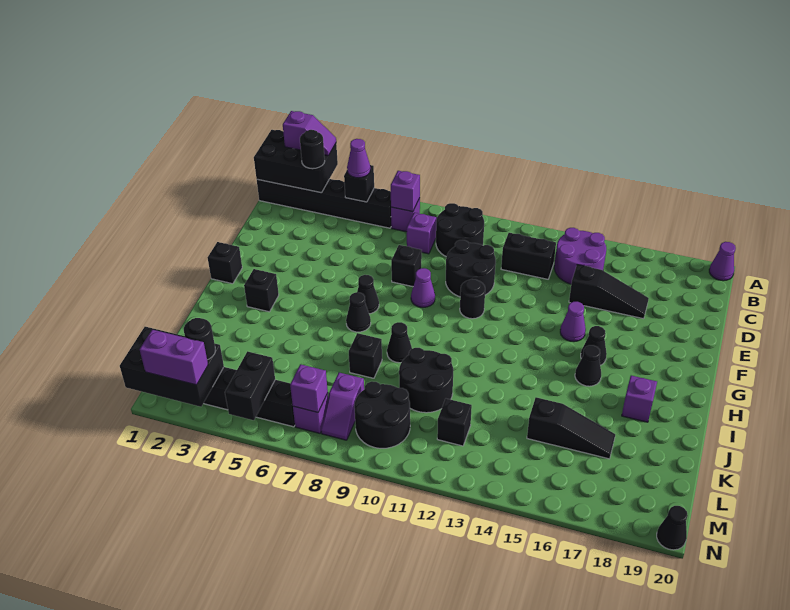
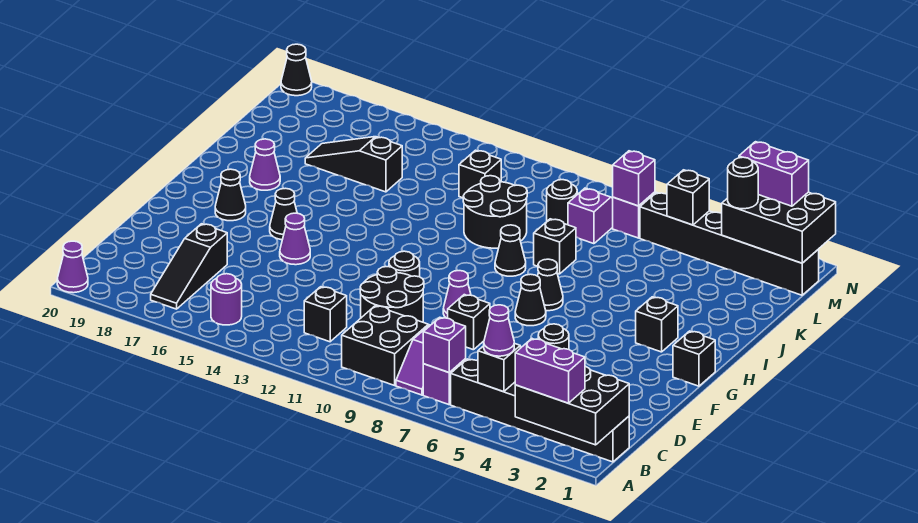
purple 1x2 slope [283,111,336,156] -> purple 1x2 brick [515,339,585,403]
black 2x2 round brick [436,203,484,257] -> black 2x2 brick [342,306,428,385]
purple 2x2 round brick [554,228,606,284] -> purple 1x1 round brick [211,274,242,325]
black 1x2 brick [501,233,556,279] -> black 1x1 brick [304,287,347,342]
black 1x3 slope [569,265,649,319] -> black 1x3 slope turned to [151,224,227,309]
black 1x1 cone [575,345,601,386] -> black 1x1 cone moved to [215,169,246,221]
purple 1x1 brick [622,376,657,422] -> purple 1x1 cone [250,139,280,190]
black 2x2 round brick [354,381,410,448] -> black 1x1 round brick [547,180,577,225]
black 1x2 brick [225,351,275,420] -> black 1x1 brick [667,170,709,225]

